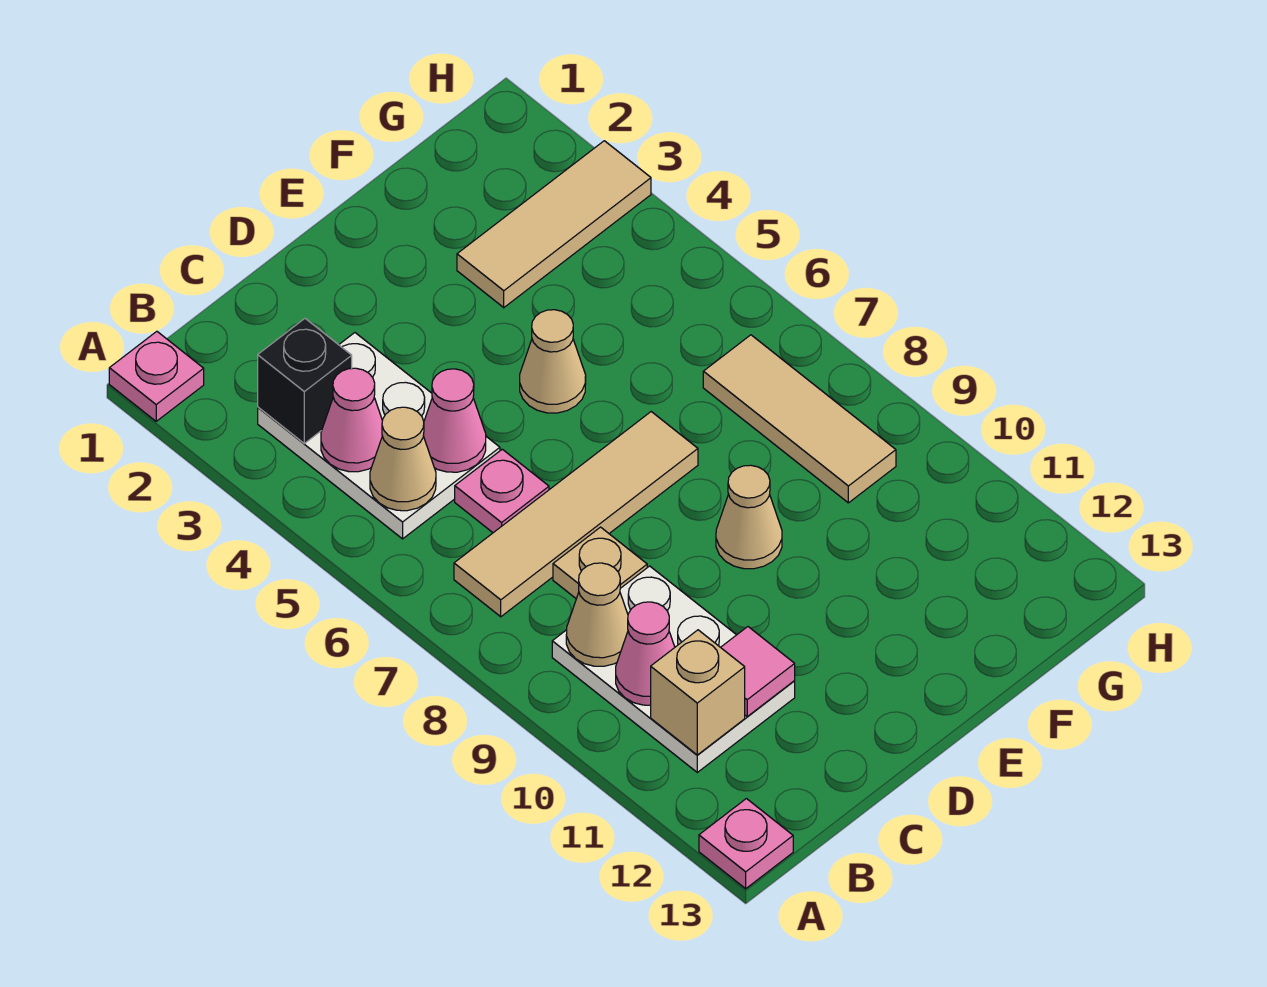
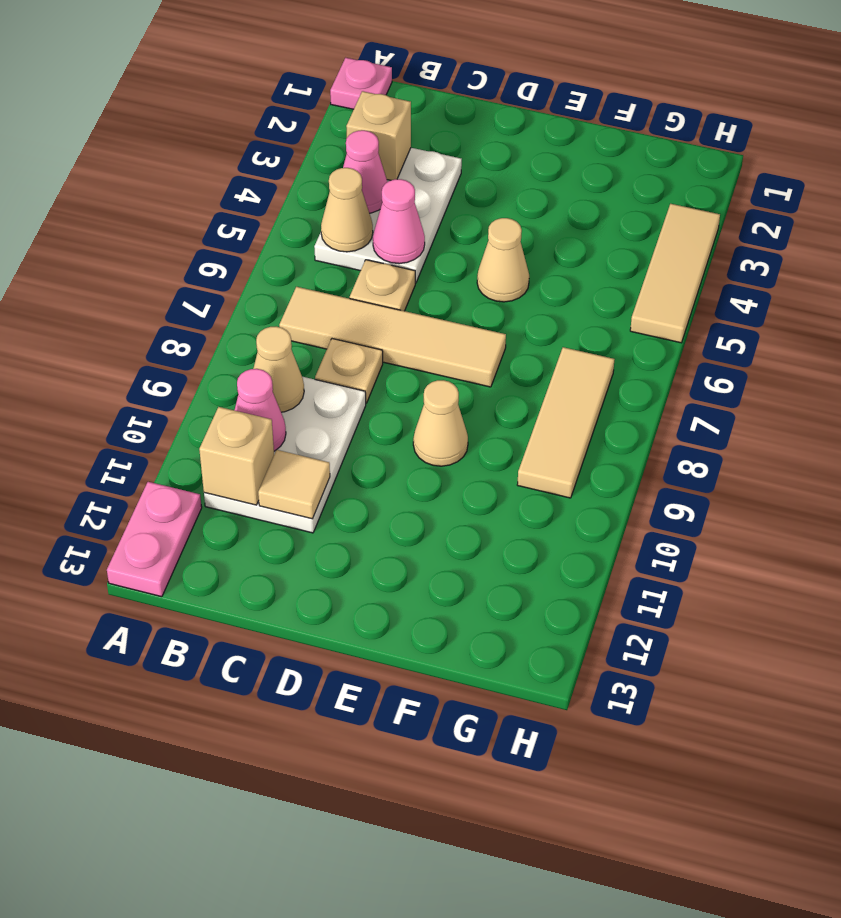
pink 1x1 plate [699,799,793,889] -> pink 1x2 plate [107,482,202,597]
black 1x1 brick [258,319,352,443] -> tan 1x1 brick [346,91,411,180]
pink 1x1 plate [455,449,549,533] -> tan 1x1 plate [350,260,415,311]
pink 1x1 tile [721,627,795,717] -> tan 1x1 tile [258,450,330,519]
tan 1x3 tile [457,141,651,308] -> tan 1x3 tile turned to [630,204,720,343]

